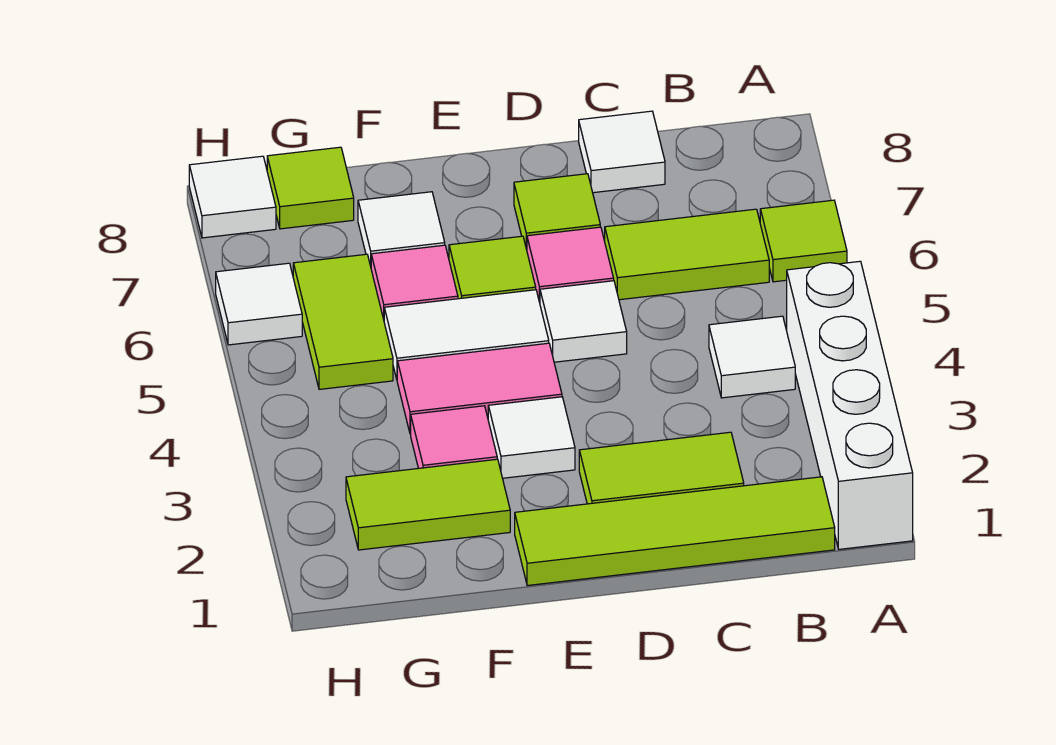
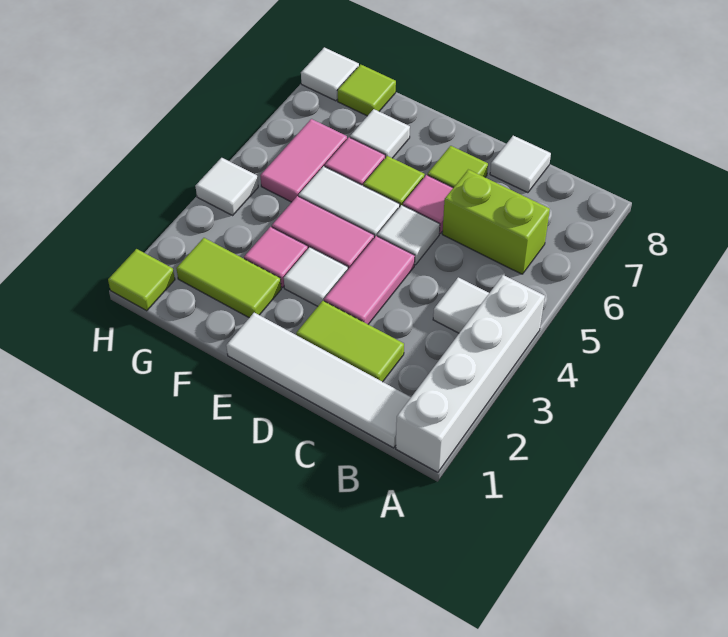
lime 1x1 tile [760,200,847,282] -> lime 1x1 tile moved to [108,249,175,311]
lime 1x4 tile [515,477,835,586] -> white 1x4 tile [226,313,411,448]
lime 1x2 tile [605,209,769,300] -> lime 1x2 brick [442,170,550,274]
none -> pink 1x2 tile [324,236,415,324]
lime 1x2 tile [293,254,393,389] -> pink 1x2 tile [260,119,347,202]
white 1x1 tile [216,263,302,345] -> white 1x1 tile moved to [195,158,258,215]

